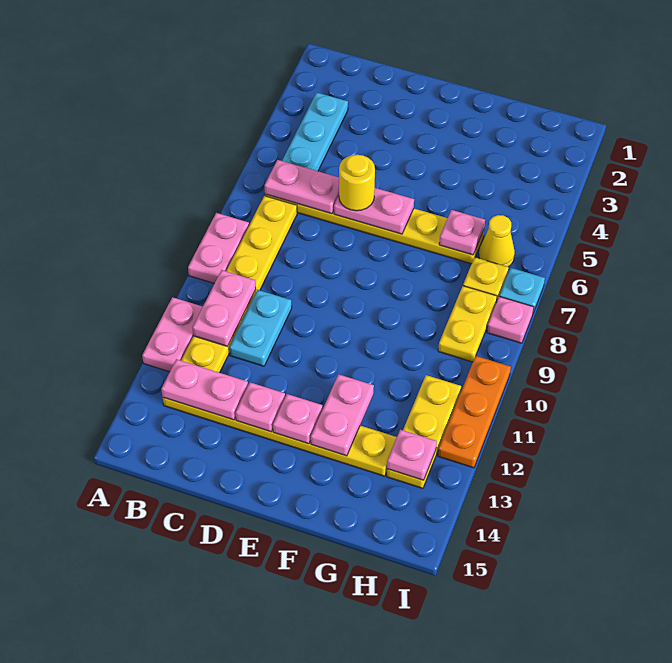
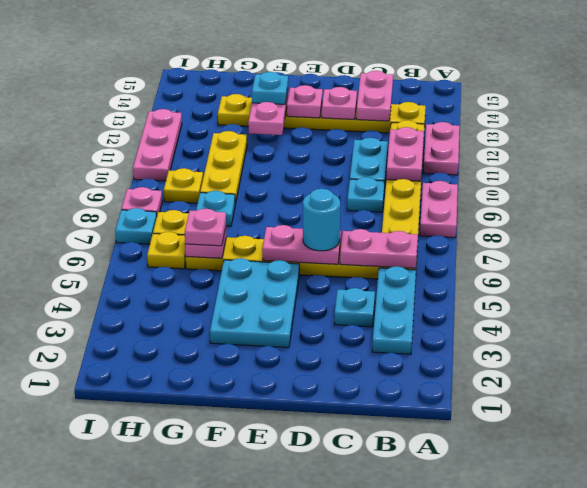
pink 1x2 plate [161,359,248,420] -> pink 1x2 plate turned to [356,71,393,121]
none -> cyan 1x1 plate [335,288,375,327]
none -> cyan 1x1 plate [347,177,384,212]
yellow 1x1 round brick [339,155,375,211] -> cyan 1x1 round brick [303,189,340,251]
none -> cyan 2x3 plate [210,258,299,348]
none -> cyan 1x1 plate [252,72,288,104]
none -> cyan 1x1 plate [196,191,235,226]
yellow 1x1 cone [479,215,515,267] -> yellow 1x1 plate [147,232,186,269]
yellow 1x2 plate [438,286,497,362] -> yellow 1x1 plate [164,168,203,203]
yellow 1x3 plate [387,375,461,488] -> yellow 1x3 plate moved to [200,131,247,204]
pink 1x1 plate [387,430,437,480] -> pink 1x1 plate moved to [185,209,226,246]
orange 1x3 plate [438,356,511,468] -> pink 1x3 plate [133,109,182,181]

